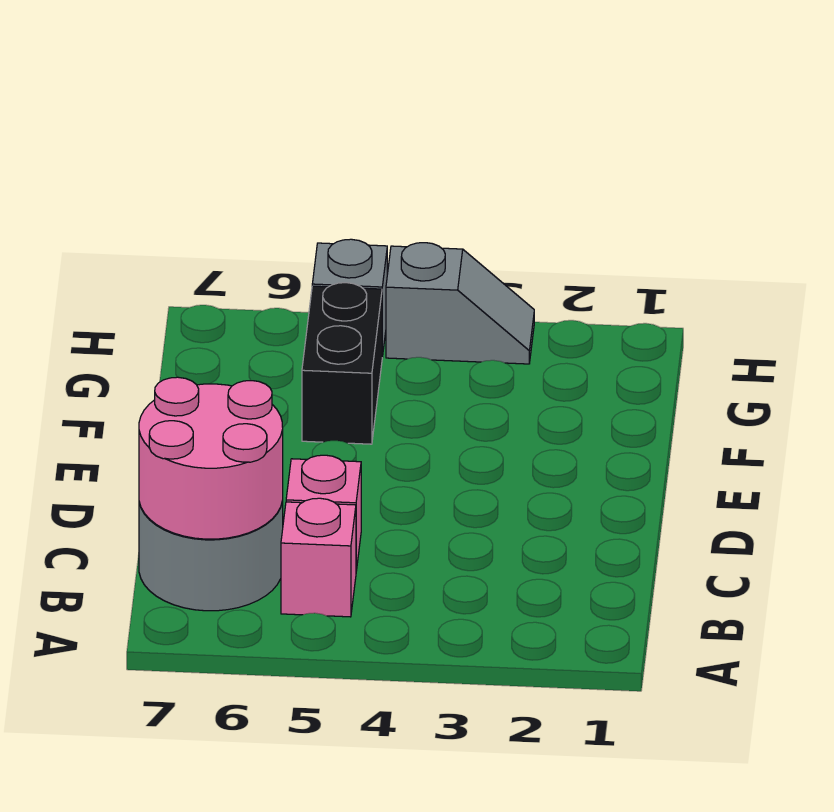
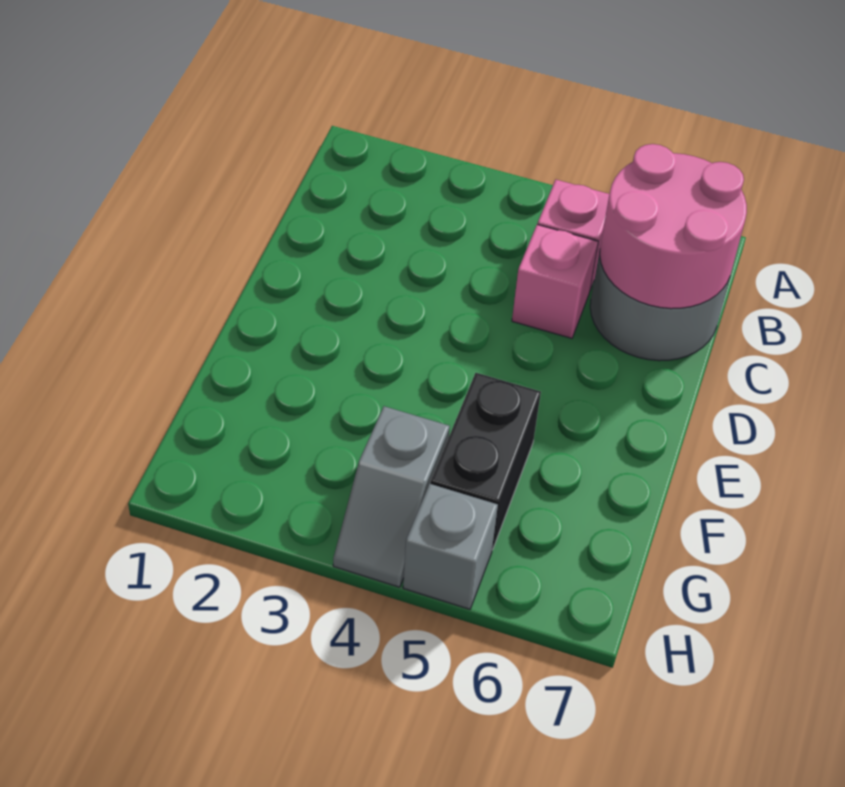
grey 1x2 slope [386,243,534,364] -> grey 1x2 slope turned to [333,406,450,587]

